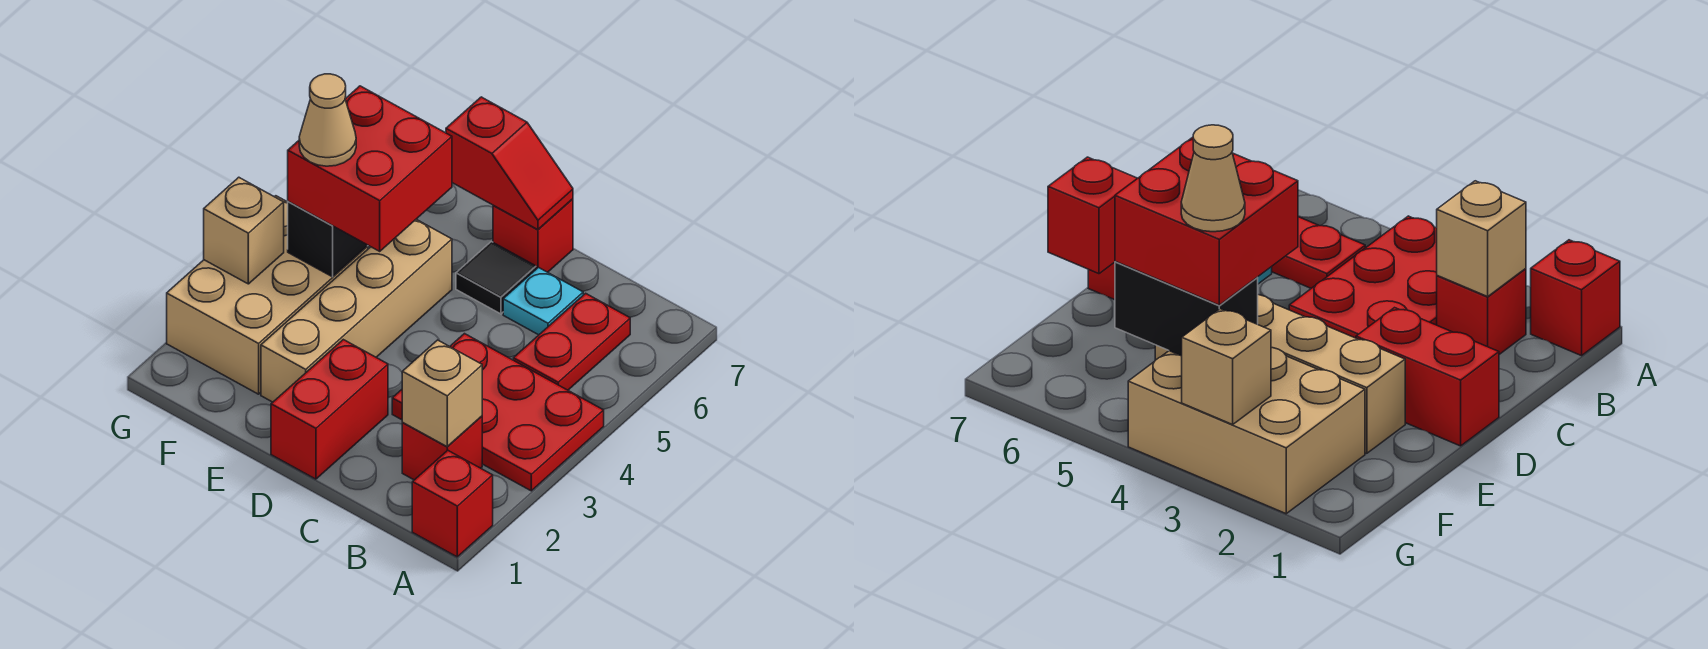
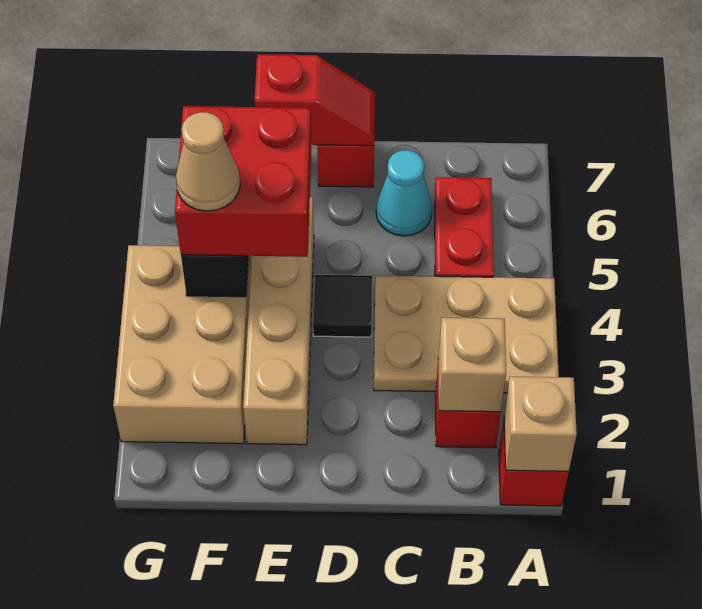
red 2x3 plate [392,334,604,491] -> tan 2x3 plate [374,276,559,393]
cyan 1x1 plate [503,268,583,335] -> cyan 1x1 cone [376,150,432,236]
red 1x2 brick [271,340,388,479] -> none
black 1x1 tile [456,242,536,314] -> black 1x1 tile moved to [313,275,372,337]
tan 1x1 brick [204,177,284,284] -> tan 1x1 brick moved to [504,377,577,472]

